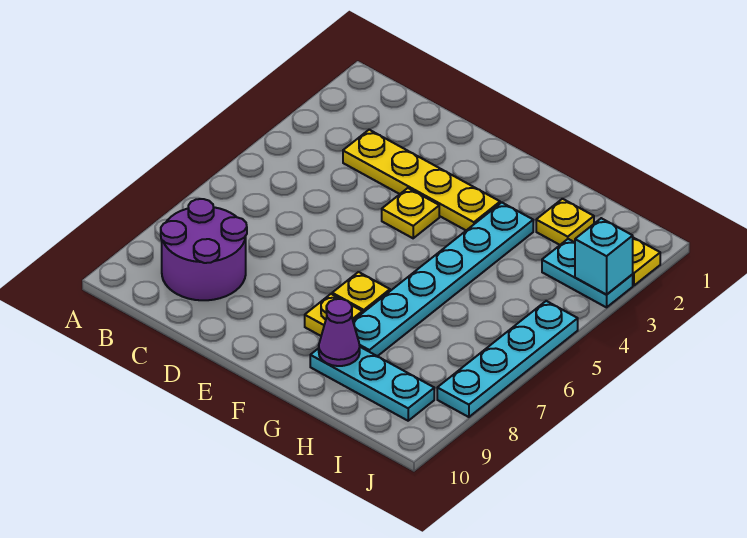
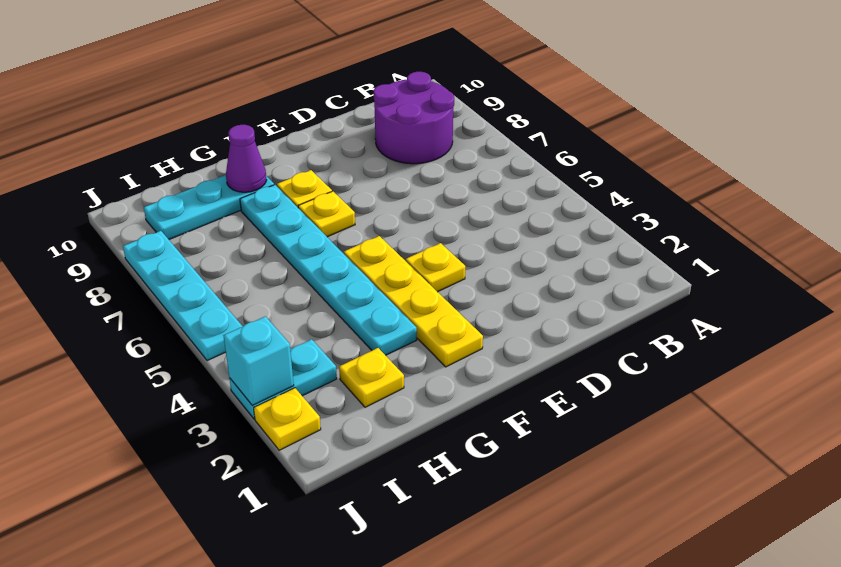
yellow 1x4 plate [343,130,500,230] -> yellow 1x4 plate turned to [344,236,483,367]

